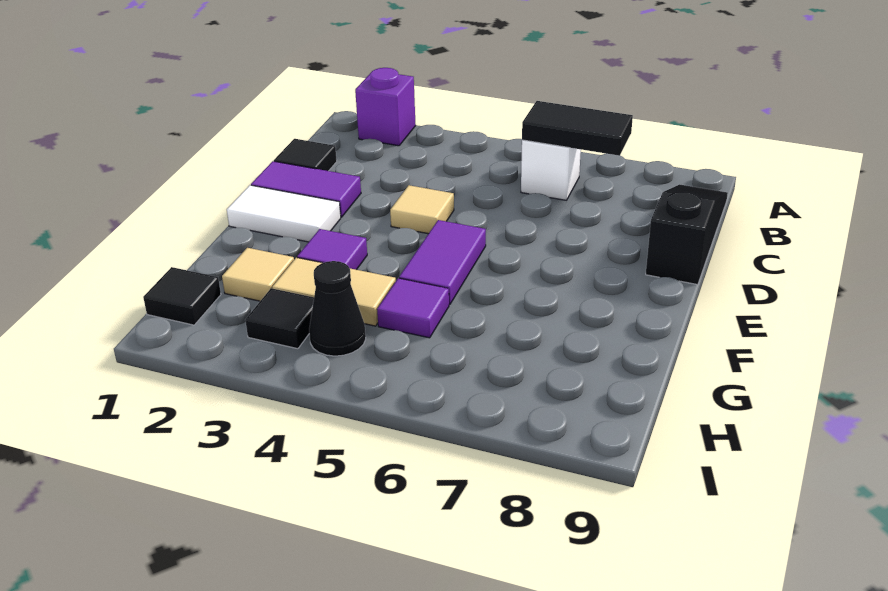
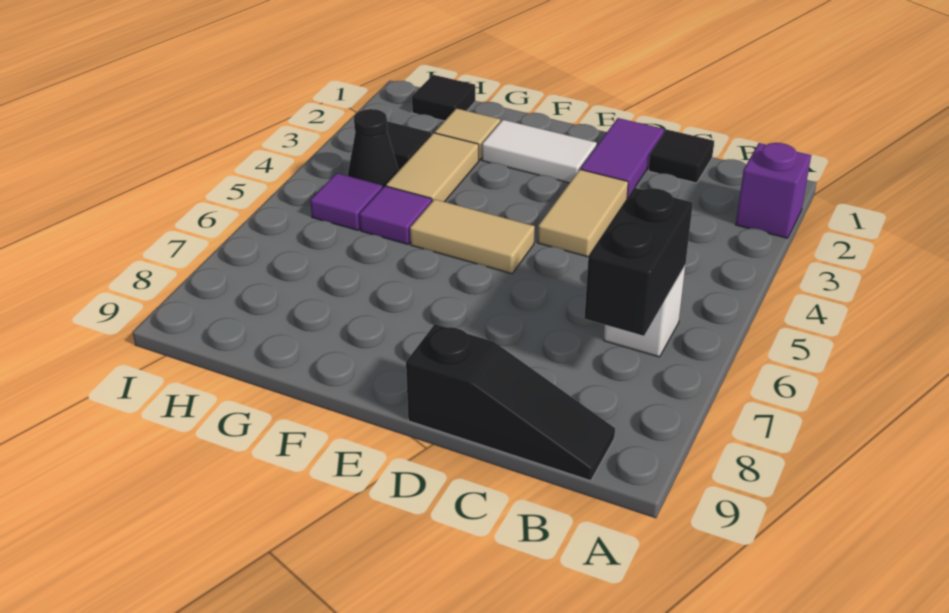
black 1x2 tile [522,101,633,156] -> black 1x2 brick [584,188,693,336]
tan 1x1 tile [390,185,454,234] -> tan 1x2 tile [538,169,628,257]
white 1x2 tile [227,185,341,242] -> white 1x2 tile turned to [482,120,597,183]
purple 1x2 tile [399,220,486,305] -> tan 1x2 tile [410,199,535,274]
purple 1x1 tile [297,229,367,270] -> purple 1x1 tile moved to [310,173,382,230]

